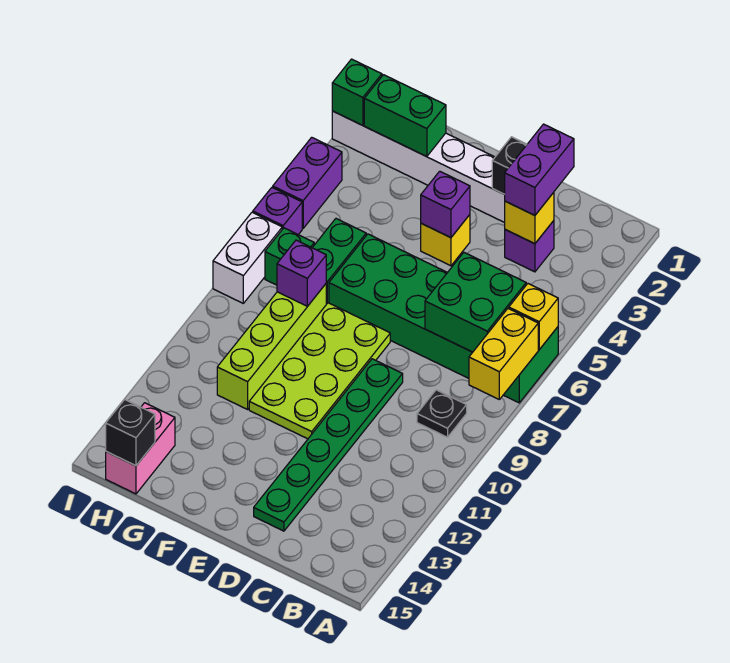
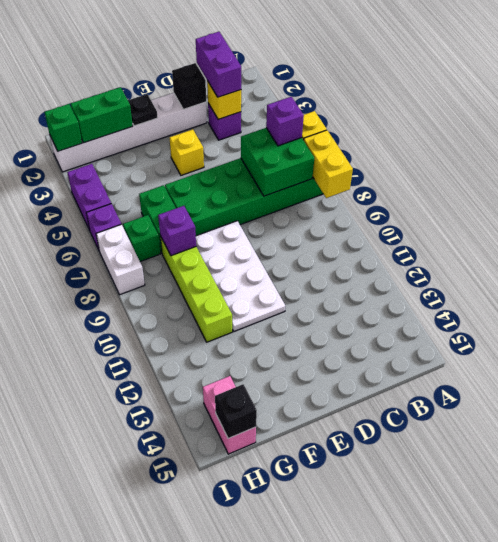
black 1x1 plate [417,390,467,437] -> black 1x1 plate moved to [128,94,158,126]
green 1x6 plate [254,359,403,531] -> none
purple 1x1 brick [421,171,470,238] -> purple 1x1 brick moved to [266,97,304,146]
lime 2x4 plate [249,303,390,439] -> white 2x4 plate [196,221,285,331]

